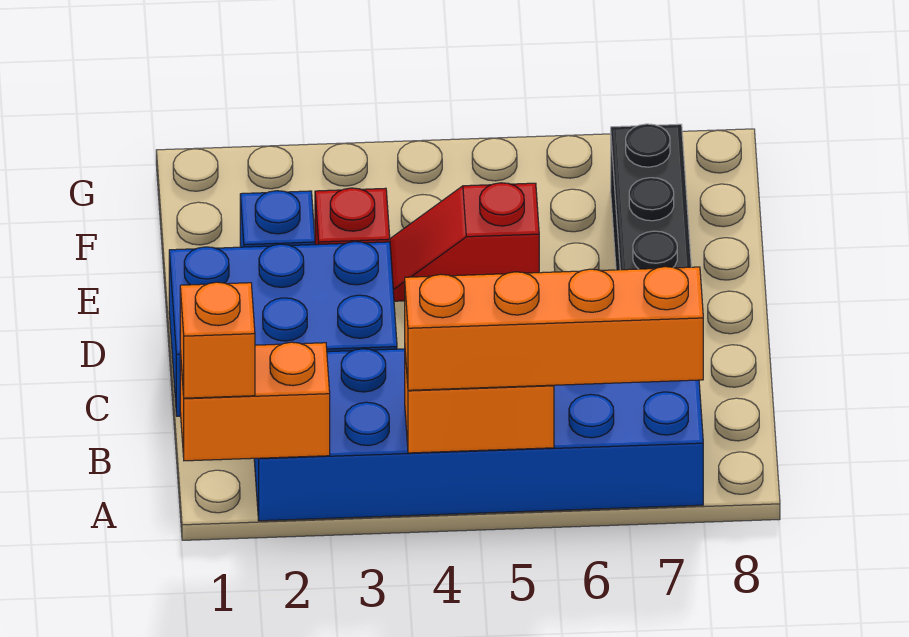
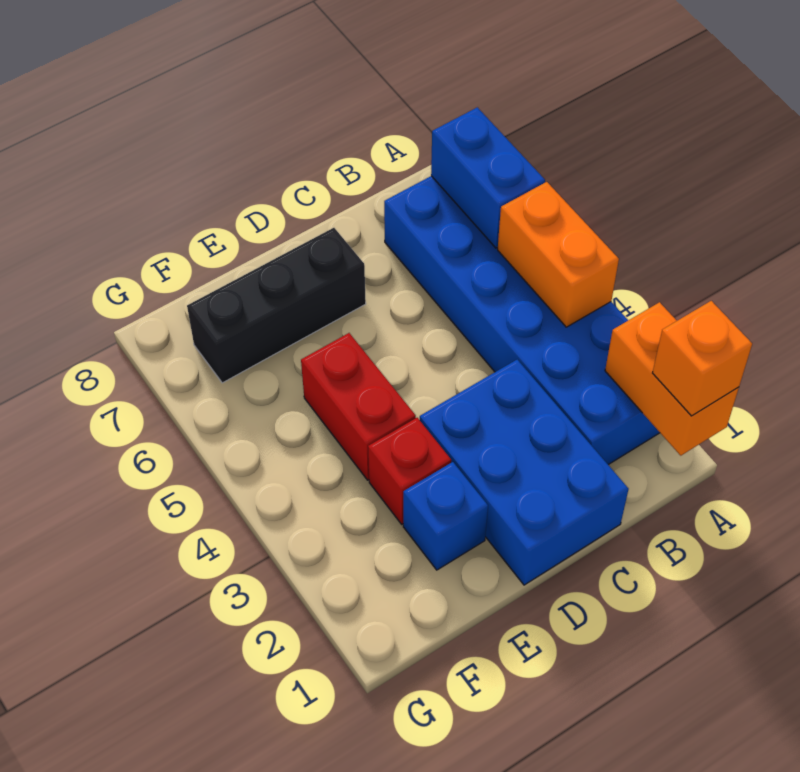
orange 1x4 brick [405,267,703,390] -> none
none -> blue 1x2 brick [431,107,545,248]
red 1x2 slope [390,183,539,301] -> red 1x2 brick [301,333,416,480]

